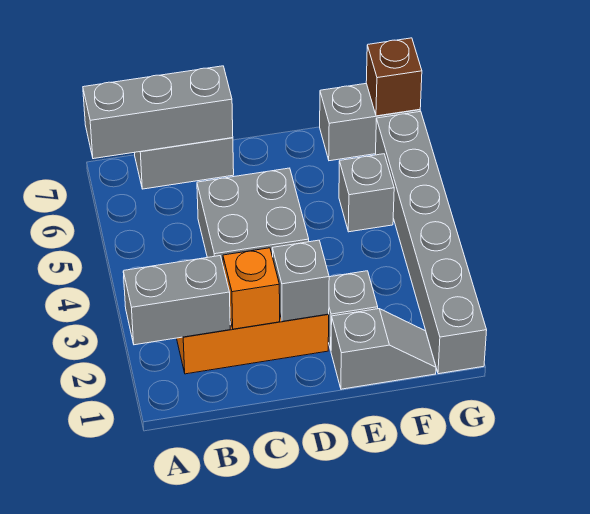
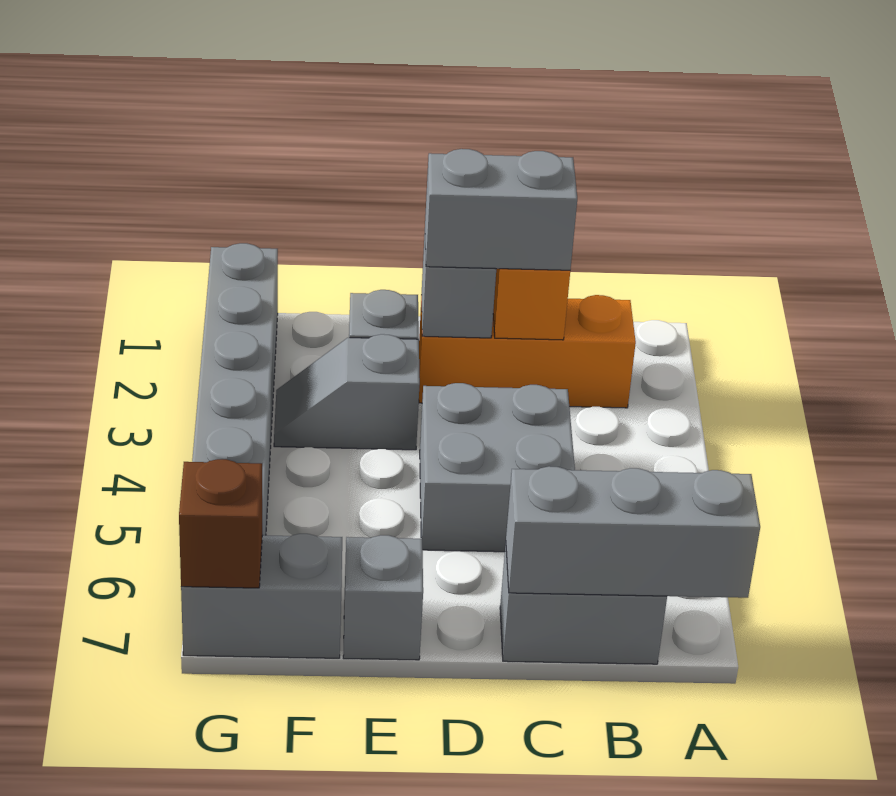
grey 1x2 brick [123,256,230,345] -> grey 1x2 brick moved to [425,149,577,270]
grey 1x2 slope [331,309,436,389] -> grey 1x2 slope moved to [274,334,420,450]
grey 1x1 brick [339,154,394,232] -> grey 1x1 brick moved to [343,535,423,660]

